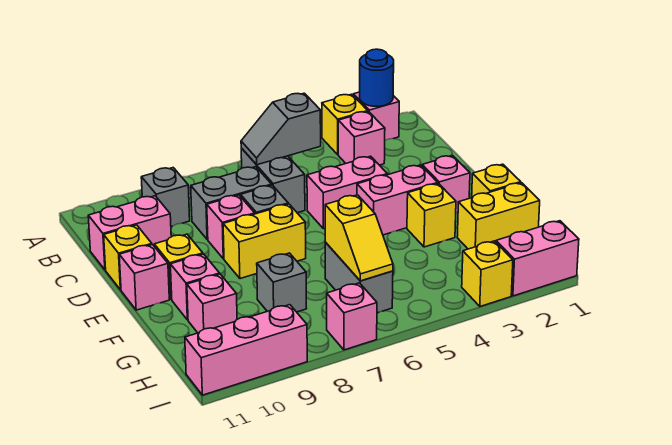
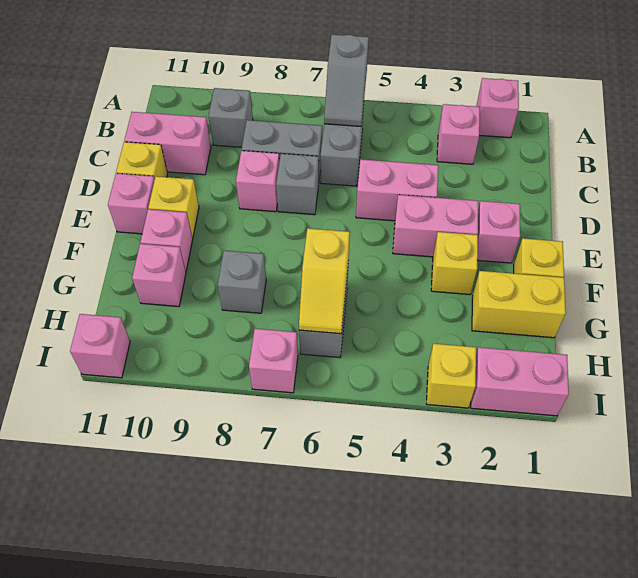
blue 1x1 round brick [360,49,394,106] -> none
yellow 1x1 brick [322,94,368,154] -> none
grey 1x2 slope [241,93,321,165] -> grey 1x2 slope turned to [324,35,369,126]
yellow 1x2 brick [223,204,306,279] -> none
pink 1x3 brick [185,305,307,395] -> pink 1x1 brick [70,314,130,378]

